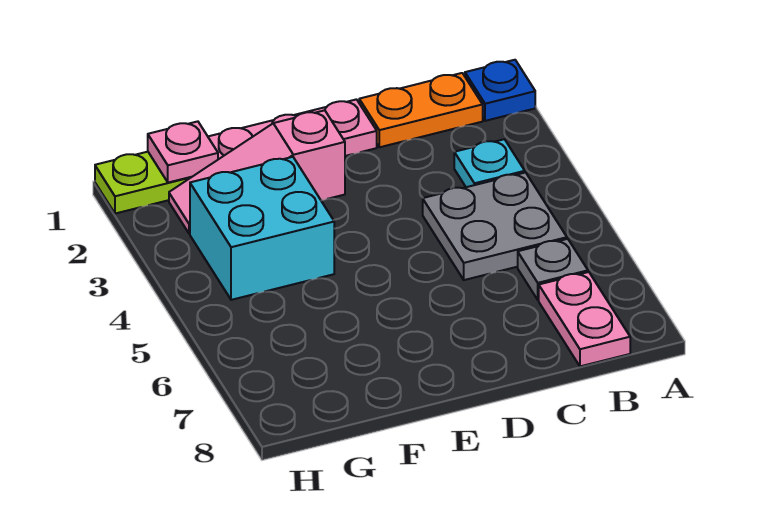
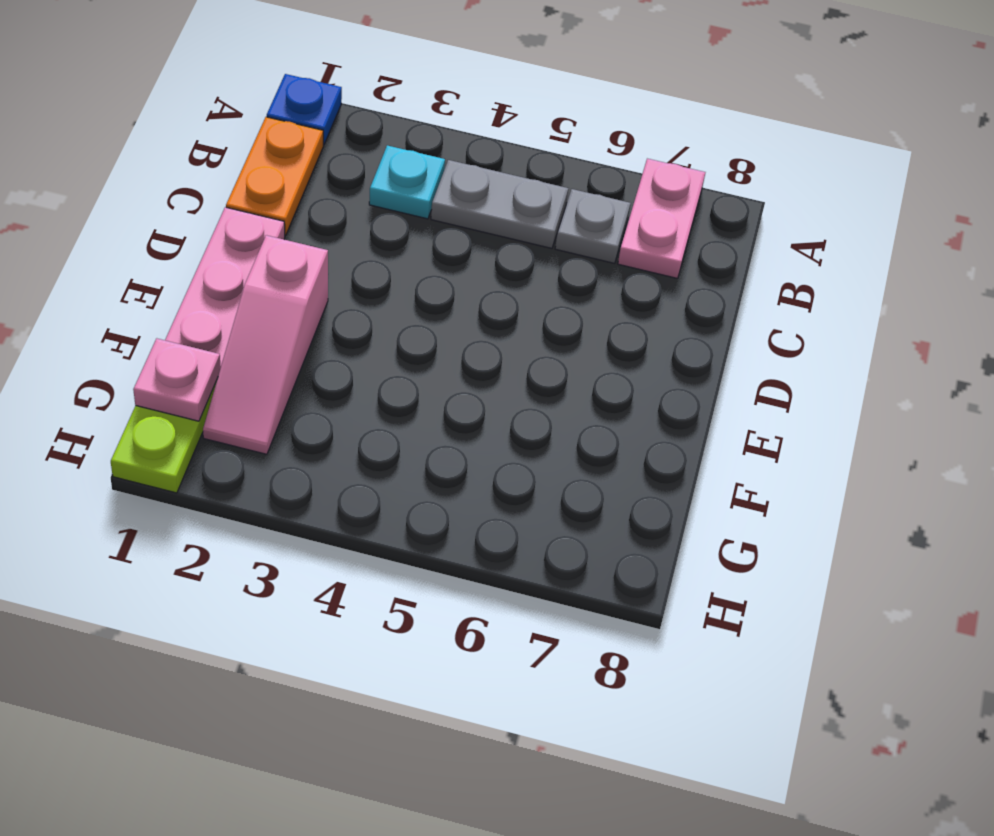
grey 2x2 plate [423,173,567,280] -> grey 1x2 plate [431,160,568,248]
pink 1x2 plate [539,272,630,366] -> pink 1x2 plate turned to [618,159,706,278]
cyan 2x2 brick [190,157,334,300] -> none

